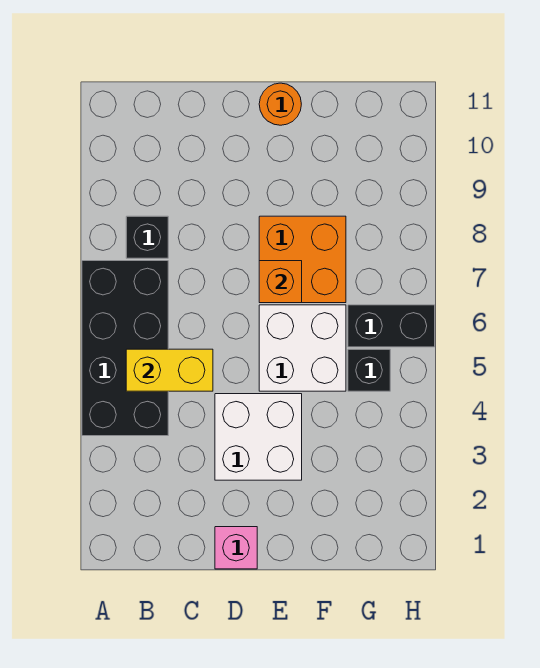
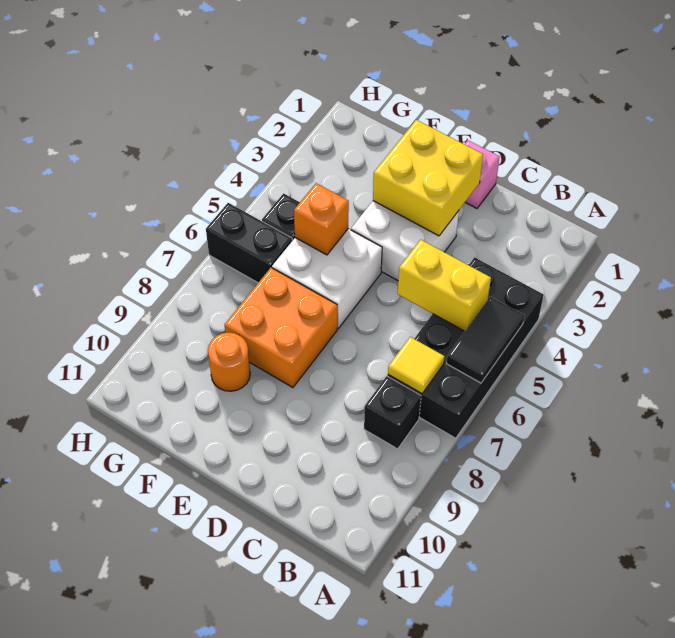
none -> black 1x2 tile [447,297,524,383]
none -> yellow 1x1 tile [388,337,444,394]
none -> yellow 2x2 brick [373,120,483,236]
orange 1x1 brick [259,261,302,303] -> orange 1x1 brick moved to [294,183,349,255]
orange 1x1 round brick [259,83,301,125] -> orange 1x1 round brick moved to [208,333,250,391]

